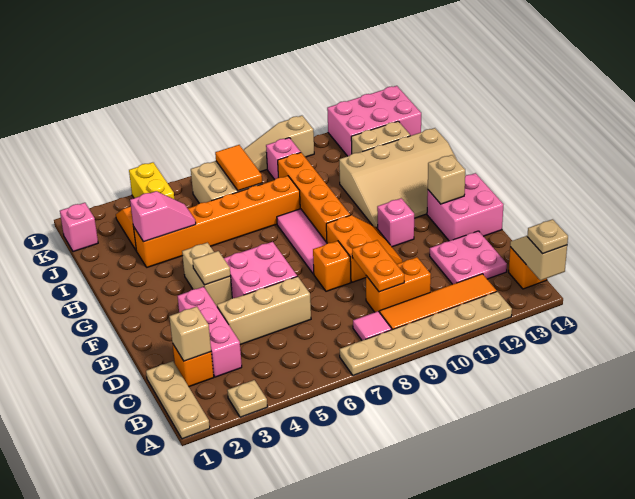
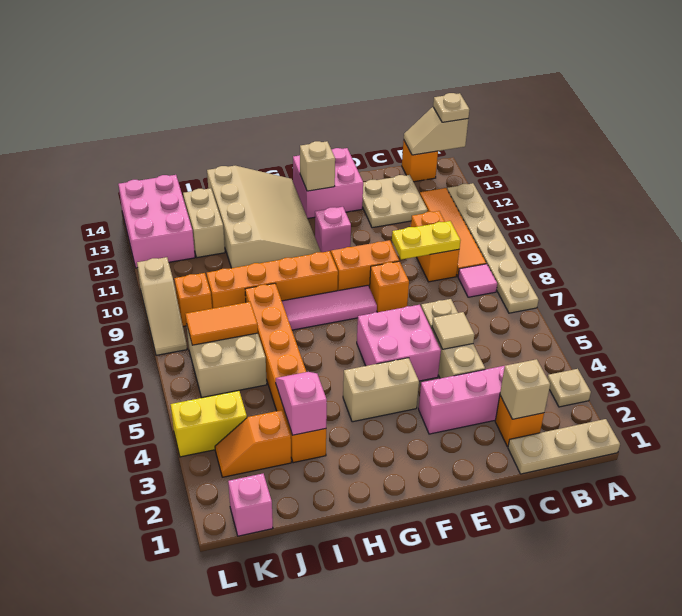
orange 1x2 plate [352,240,404,292] -> yellow 1x2 plate [392,221,461,260]
pink 2x2 plate [430,231,507,284] -> tan 2x2 plate [362,175,427,228]
tan 1x1 tile [193,251,231,285] -> tan 1x1 tile moved to [432,312,474,349]
pink 1x1 brick [266,138,301,180] -> orange 1x1 brick [174,273,212,326]

